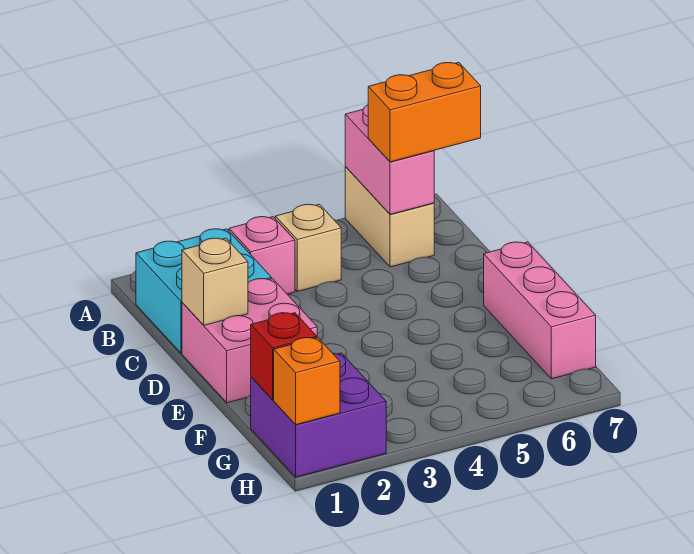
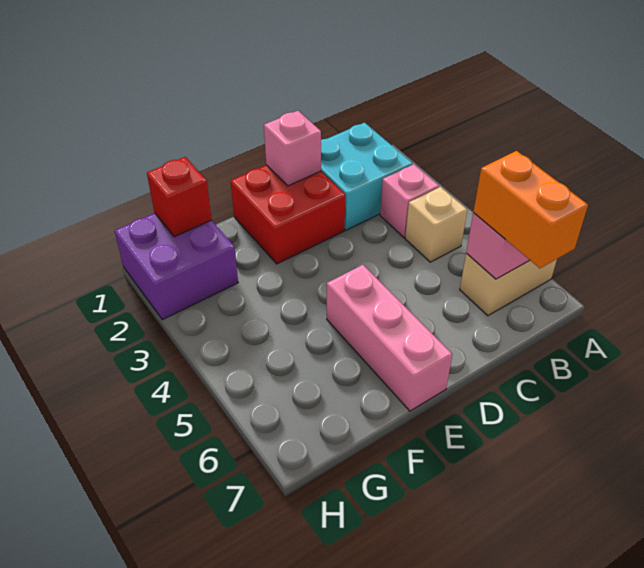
pink 2x2 brick [182,279,317,403] -> red 2x2 brick [231,165,345,264]
tan 1x1 brick [182,238,248,325] -> pink 1x1 brick [264,111,321,186]
pink 1x3 brick [484,242,596,379] -> pink 1x3 brick turned to [327,265,452,411]
orange 1x1 brick [274,338,340,425] -> none

